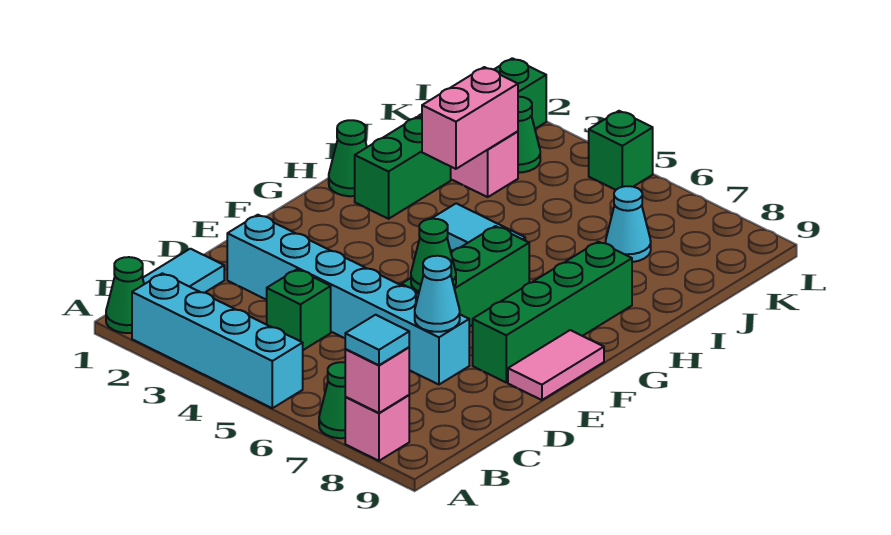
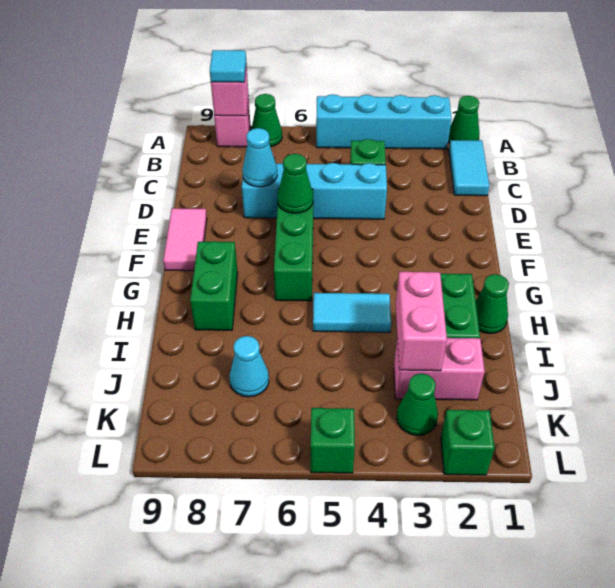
cyan 1x6 brick [227,215,469,385] -> cyan 1x4 brick [242,163,387,219]
green 1x4 brick [473,242,632,382] -> green 1x2 brick [190,241,238,330]

